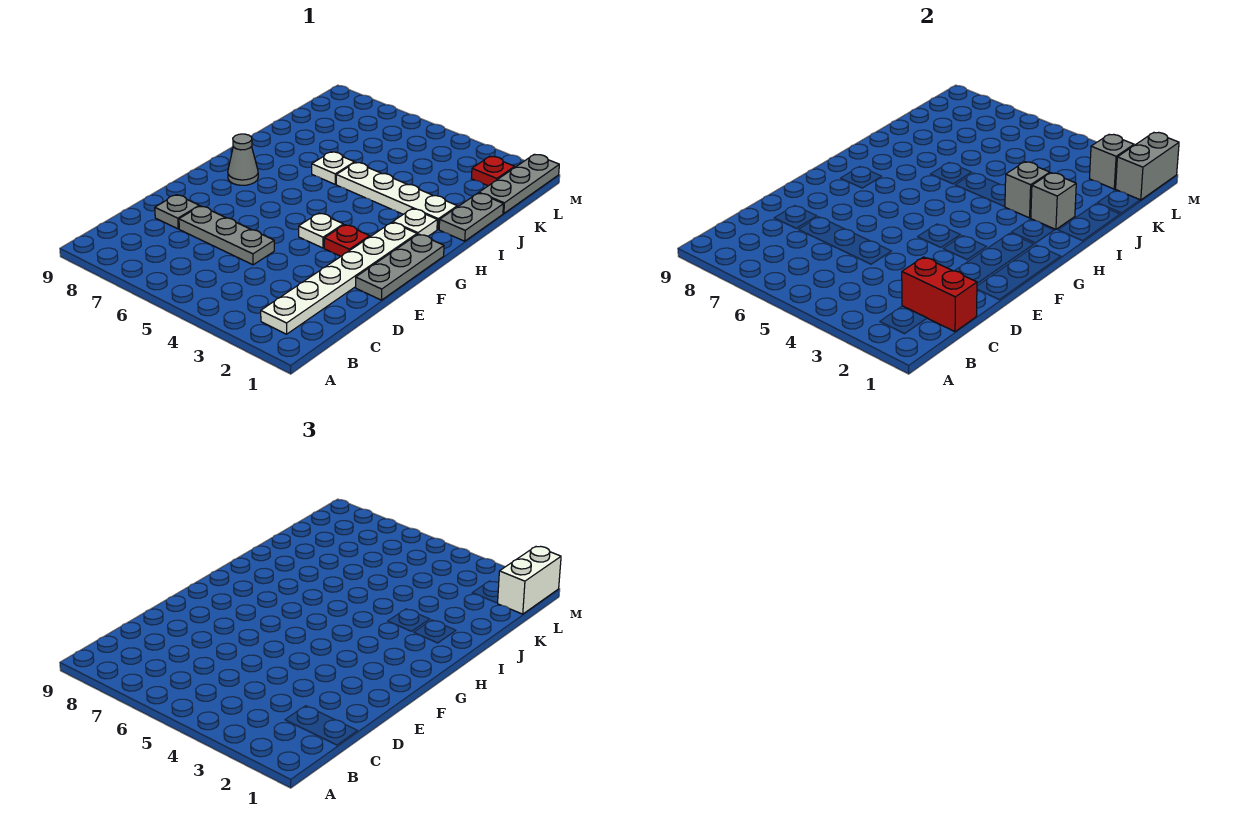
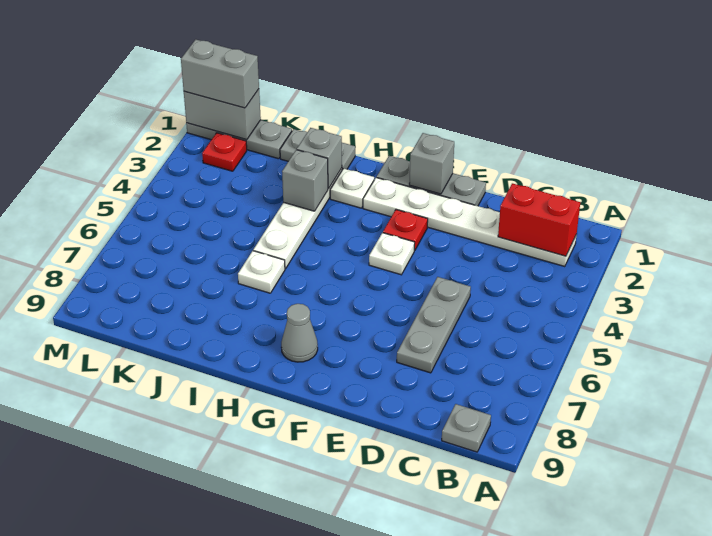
red 1x2 brick [902,257,977,332] -> red 1x2 brick turned to [498,183,580,256]
grey 1x1 plate [155,195,199,229] -> grey 1x1 plate moved to [442,404,491,452]
white 1x2 brick [498,546,561,614] -> grey 1x2 brick [181,39,259,108]
grey 1x1 brick [1089,134,1134,189] -> grey 1x1 brick moved to [409,133,454,194]

